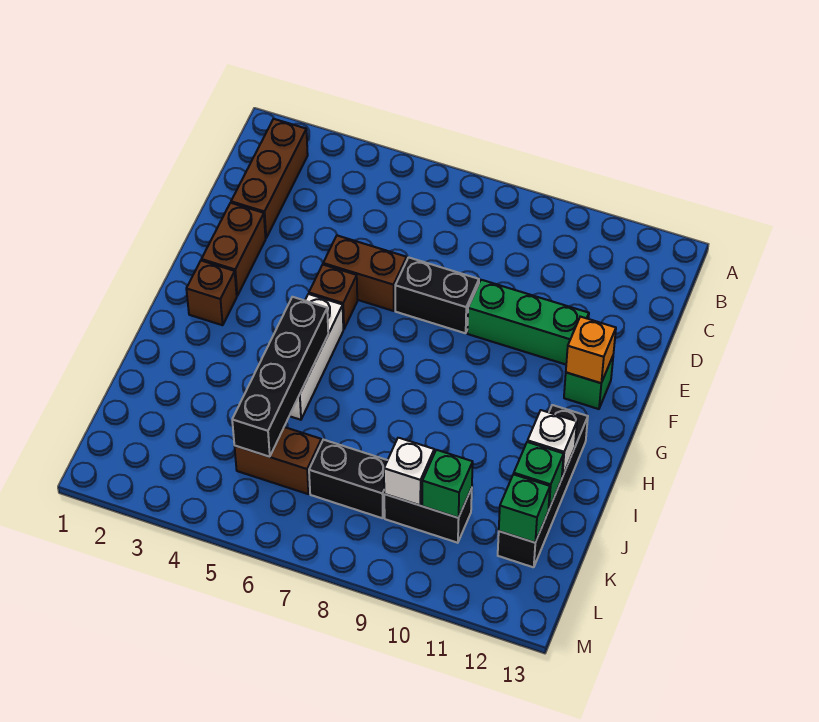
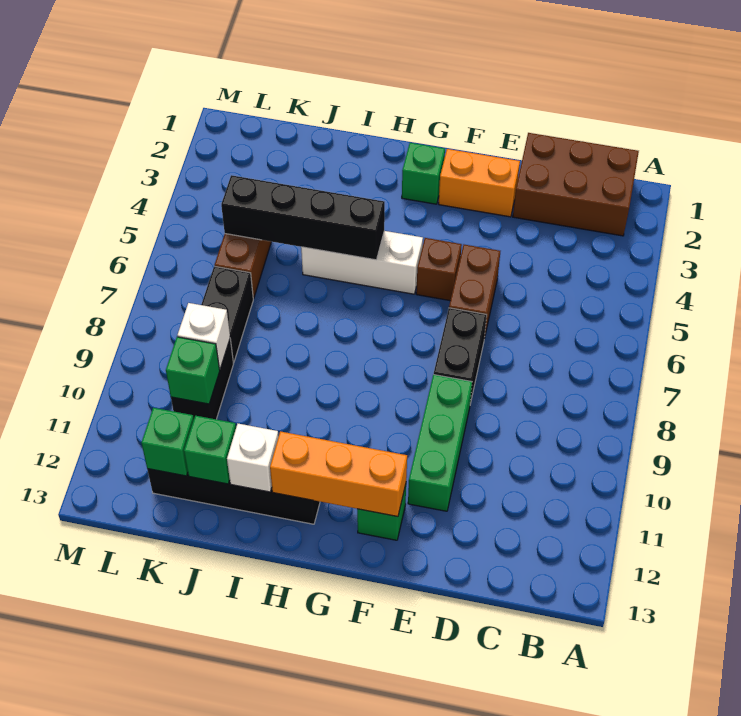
brown 1x3 brick [231,119,308,238] -> brown 2x3 brick [513,133,639,236]
brown 1x2 brick [201,203,266,296] -> orange 1x2 brick [439,149,520,217]
orange 1x1 brick [566,317,616,383] -> orange 1x3 brick [270,431,407,517]
brown 1x1 brick [186,261,237,325] -> green 1x1 brick [402,143,445,204]

